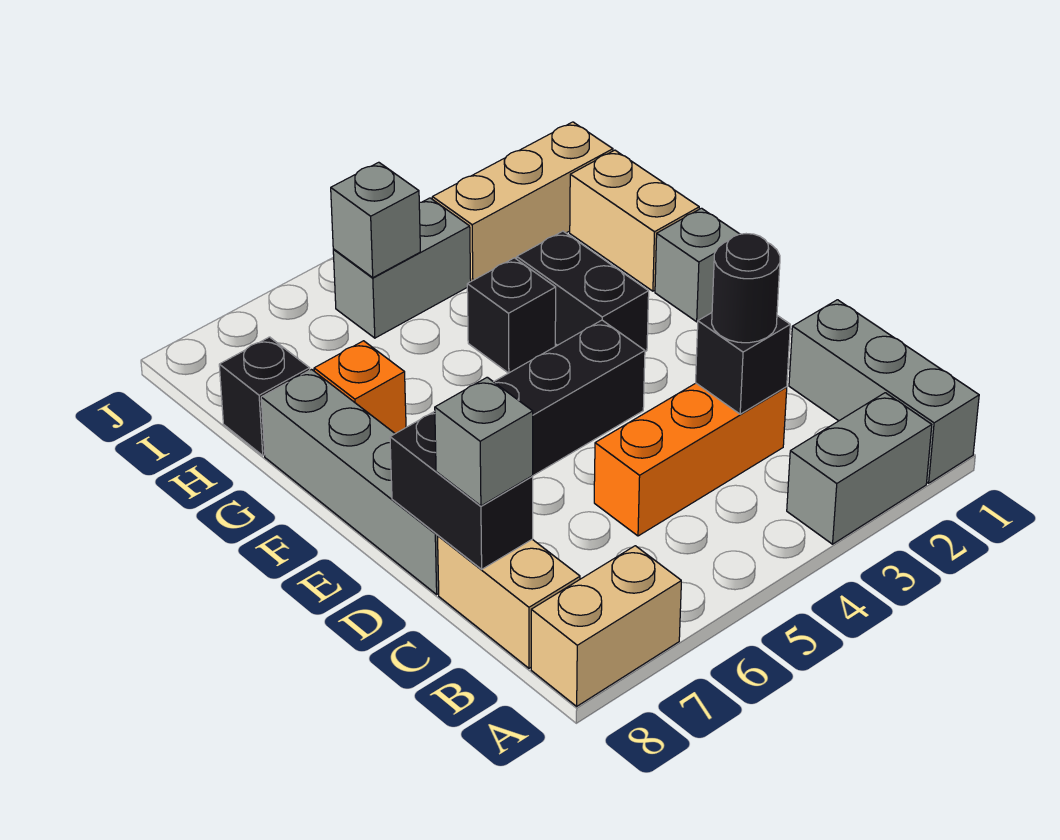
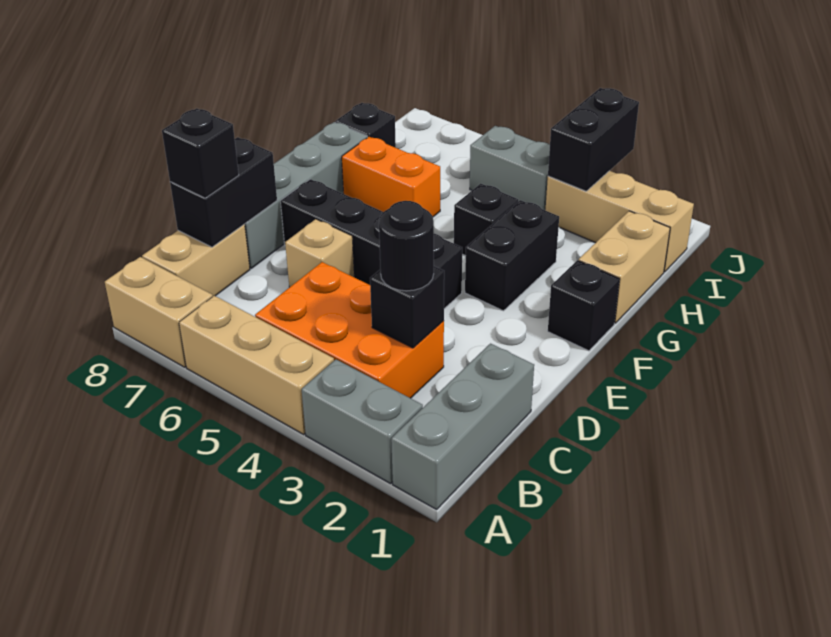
none -> tan 1x3 brick [179,296,334,434]
orange 1x3 brick [594,383,787,536] -> orange 2x3 brick [255,262,444,398]
grey 1x1 brick [435,377,533,506] -> black 1x1 brick [162,108,239,198]
none -> tan 1x1 brick [285,219,354,287]
grey 1x1 brick [655,208,739,322] -> black 1x1 brick [548,260,620,351]
orange 1x1 brick [314,341,406,434] -> orange 1x2 brick [342,137,440,217]
none -> black 1x2 brick [548,88,639,191]
grey 1x1 brick [331,162,420,278] -> none

